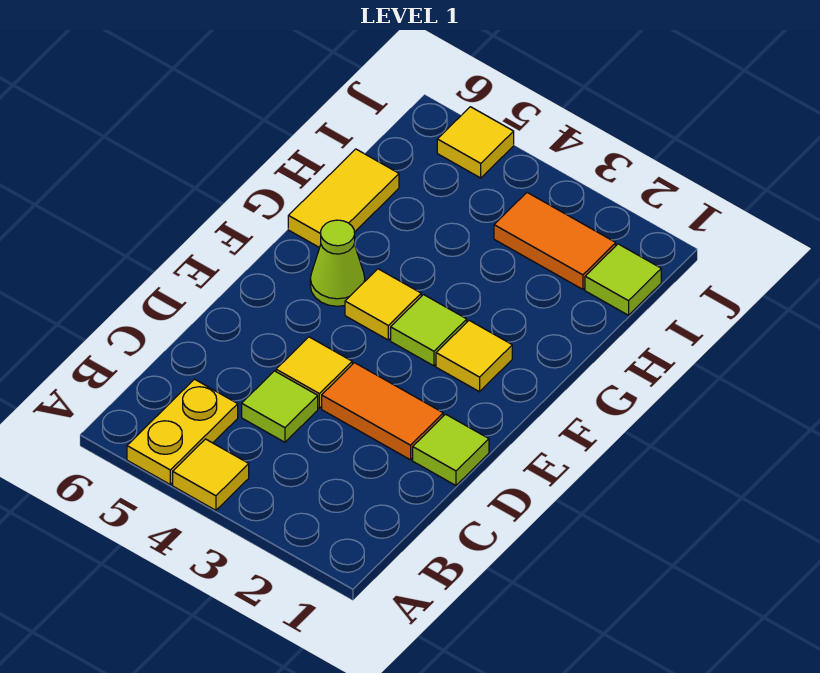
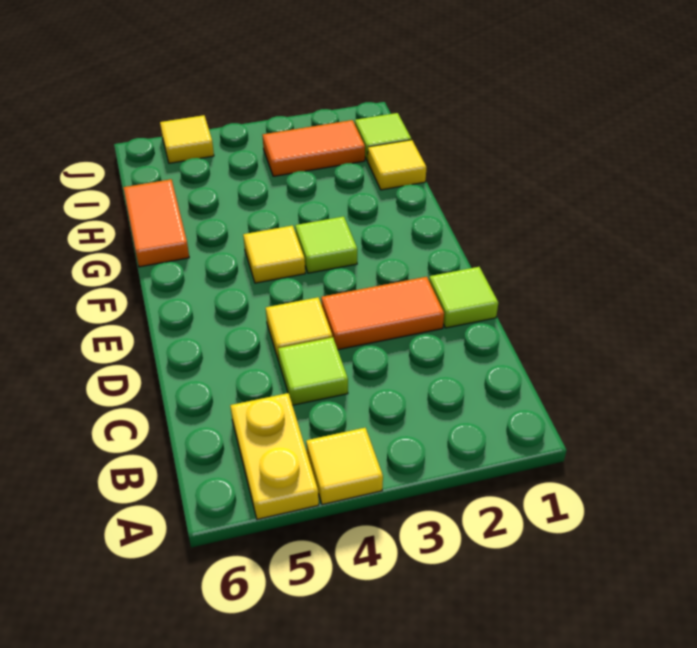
yellow 1x1 tile [436,320,512,392] -> yellow 1x1 tile moved to [368,140,426,190]
lime 1x1 cone [310,220,365,306] -> none
yellow 1x2 tile [288,149,399,248] -> orange 1x2 tile [123,179,189,267]

